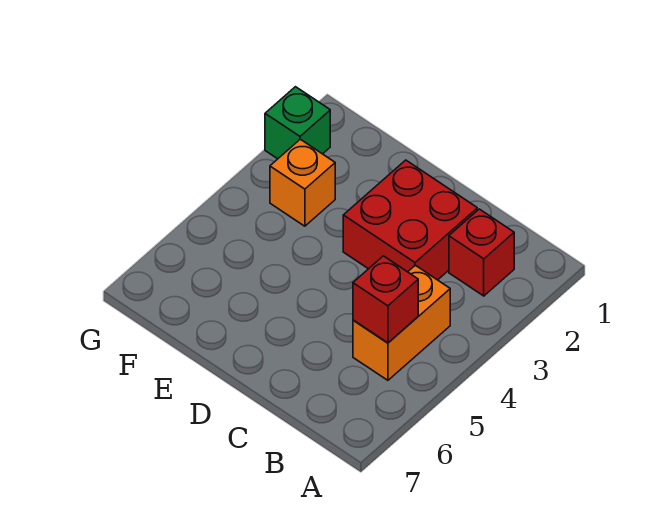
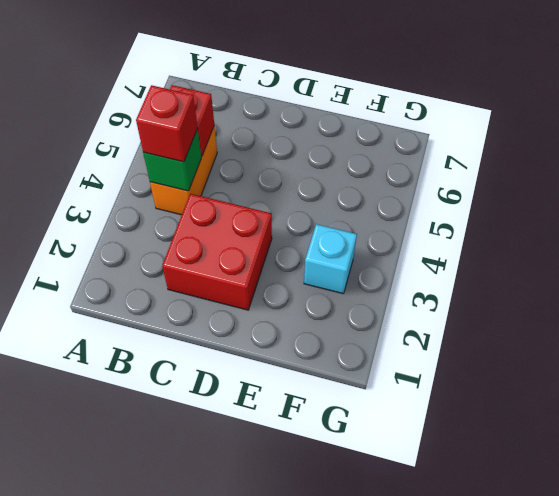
red 1x1 brick [449,209,514,296] -> red 1x1 brick moved to [136,85,198,162]
orange 1x1 brick [270,139,335,226] -> cyan 1x1 brick [304,224,357,294]
green 1x1 brick [265,87,330,159] -> green 1x1 brick moved to [143,129,201,191]

